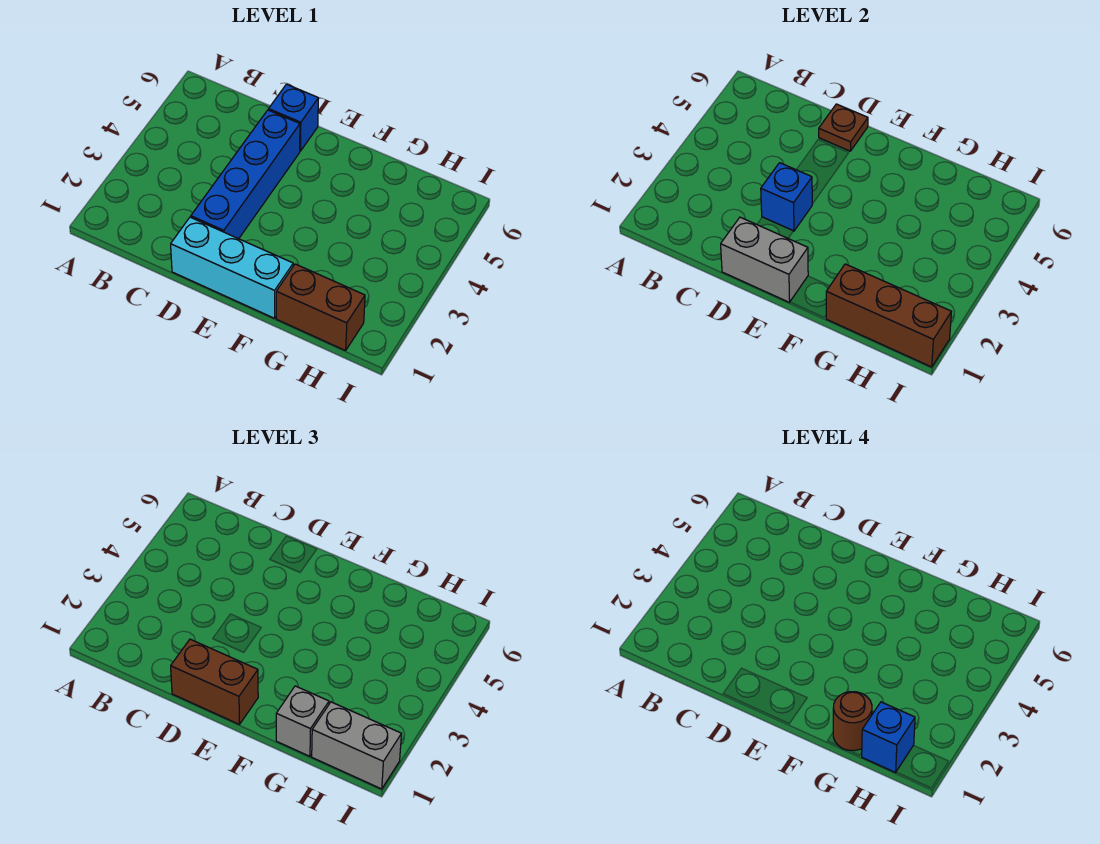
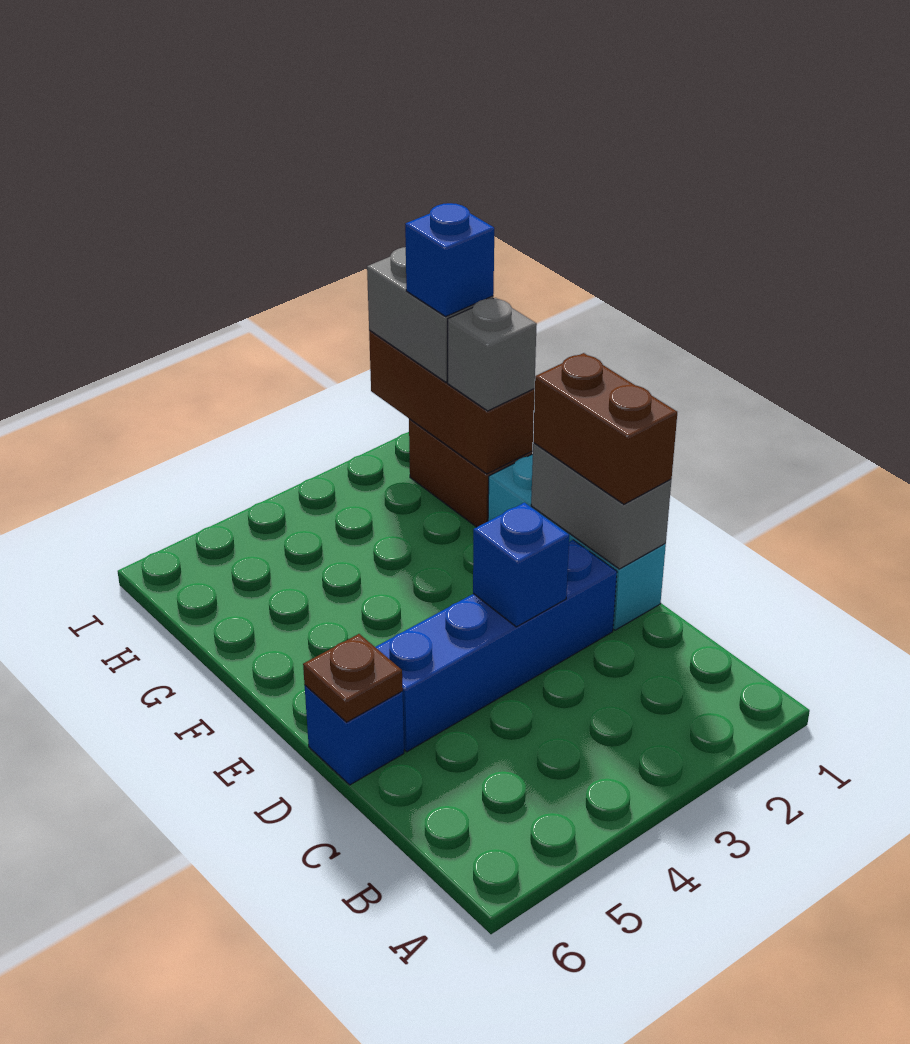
brown 1x1 round brick [833,692,872,751] -> none

